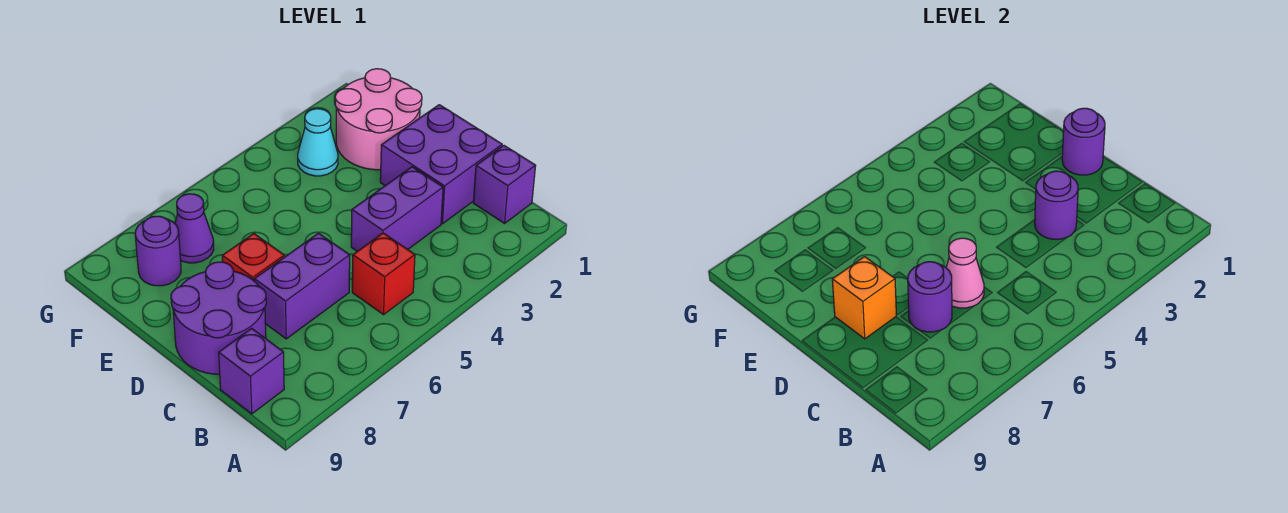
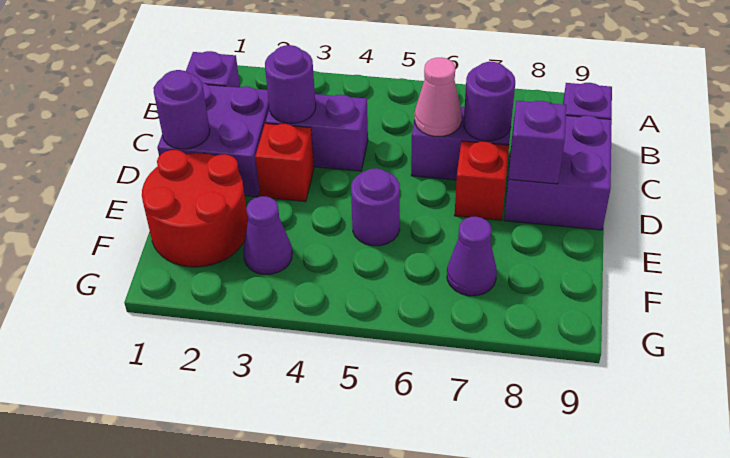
red 1x1 brick [352,233,415,315] -> red 1x1 brick moved to [255,123,314,202]
purple 2x2 round brick [171,262,266,374] -> purple 2x2 brick [504,114,612,230]
orange 1x1 brick [832,257,896,339] -> purple 1x1 brick [509,101,567,184]
pink 2x2 round brick [335,69,422,170] -> red 2x2 round brick [142,150,248,267]
cyan 1x1 cone [298,109,338,176] -> purple 1x1 cone [243,196,292,274]
purple 1x1 round brick [135,216,181,286] -> purple 1x1 round brick moved to [351,168,400,246]

